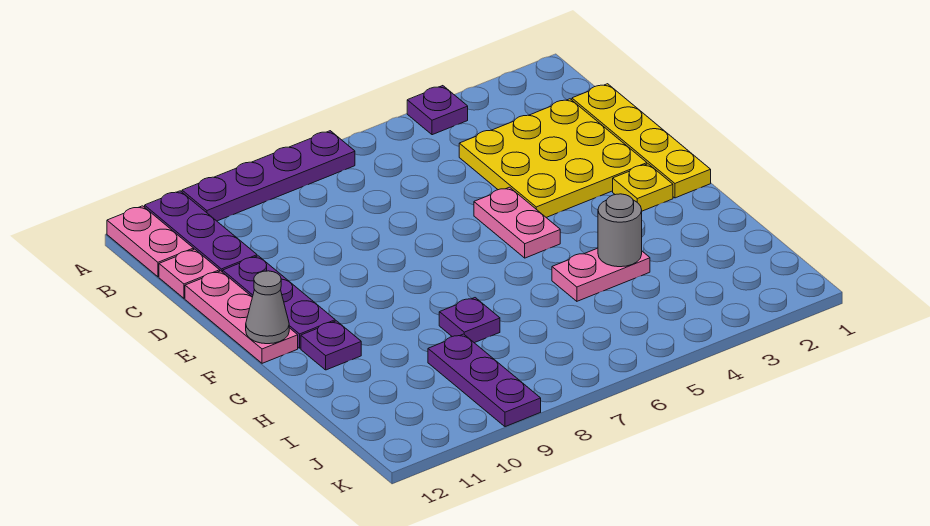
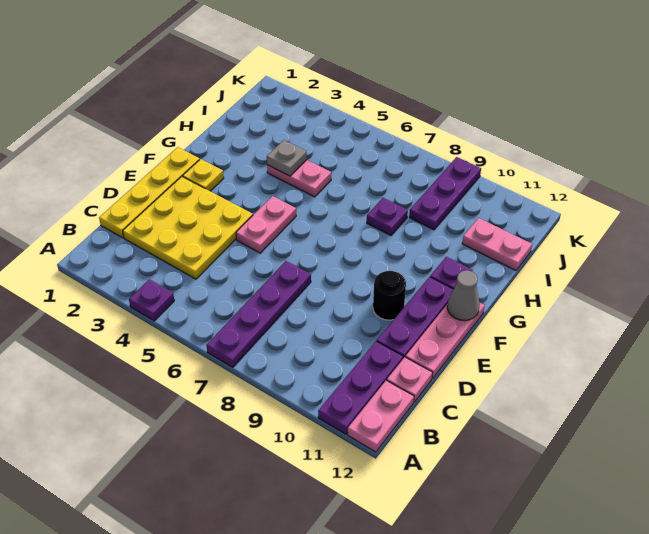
purple 1x4 plate [182,131,355,221] -> purple 1x4 plate turned to [207,261,311,367]
none -> black 1x1 round brick [373,271,406,320]
grey 1x1 round brick [598,194,642,267] -> grey 1x1 plate [267,140,307,176]
none -> pink 1x2 plate [462,218,532,270]

